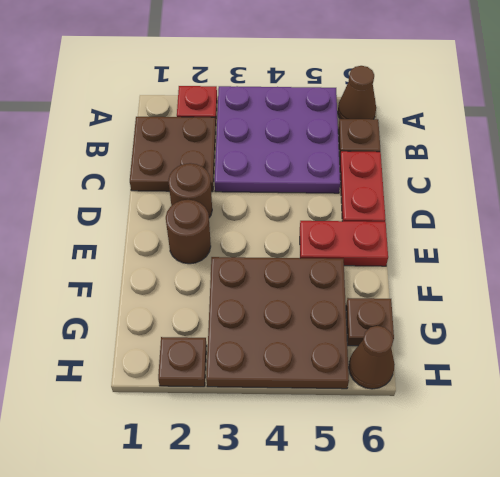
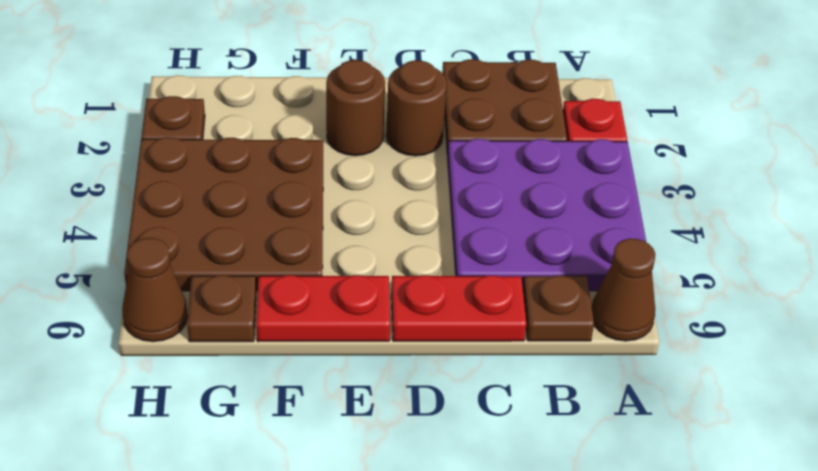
red 1x2 plate [300,221,388,266] -> red 1x2 plate turned to [256,275,390,342]

